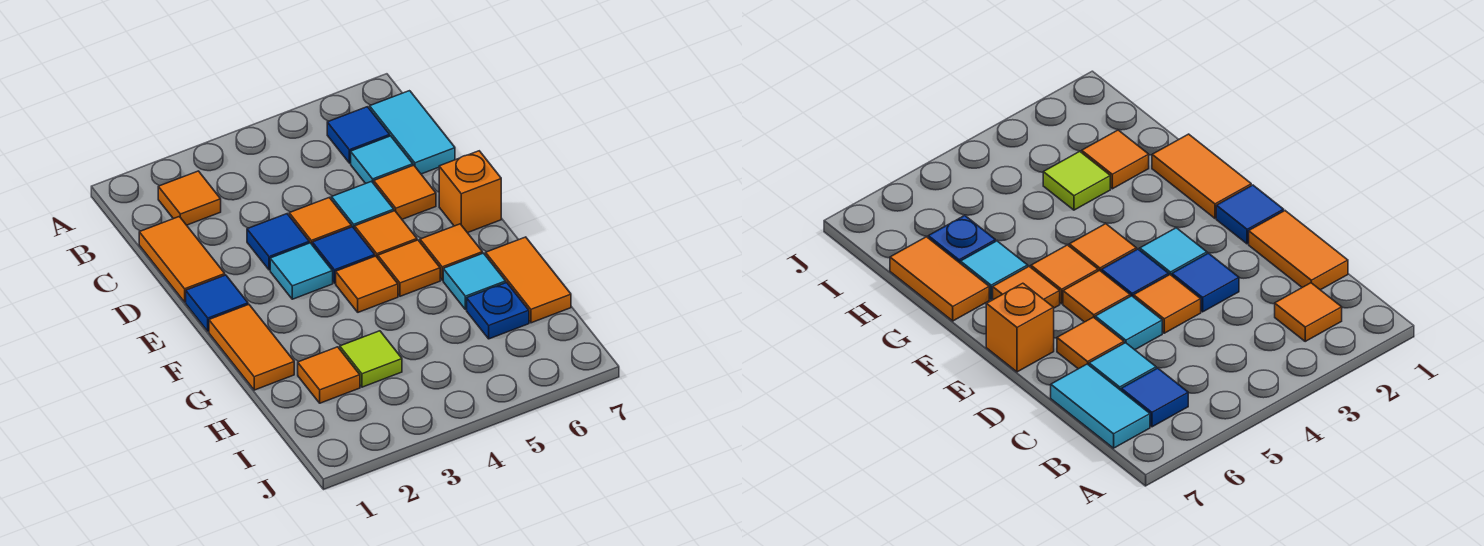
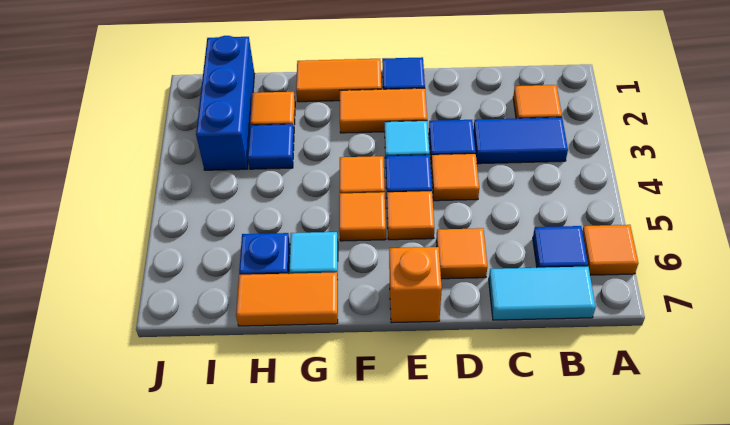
none -> blue 1x2 tile [473,117,568,164]
orange 1x2 tile [139,217,225,302] -> orange 1x2 tile moved to [340,88,427,133]
cyan 1x1 tile [351,136,413,184] -> none
cyan 1x1 tile [331,181,394,229] -> none
orange 1x1 tile [420,224,482,280] -> orange 1x1 tile moved to [582,225,638,275]
lime 1x1 tile [340,331,402,387] -> blue 1x1 tile [248,124,294,169]
none -> blue 1x3 brick [196,36,255,170]

